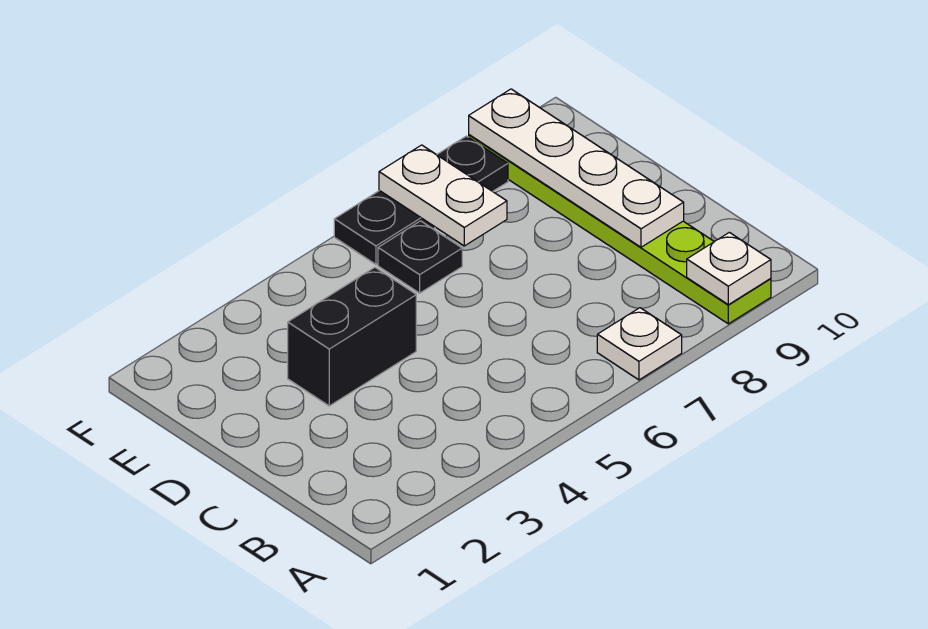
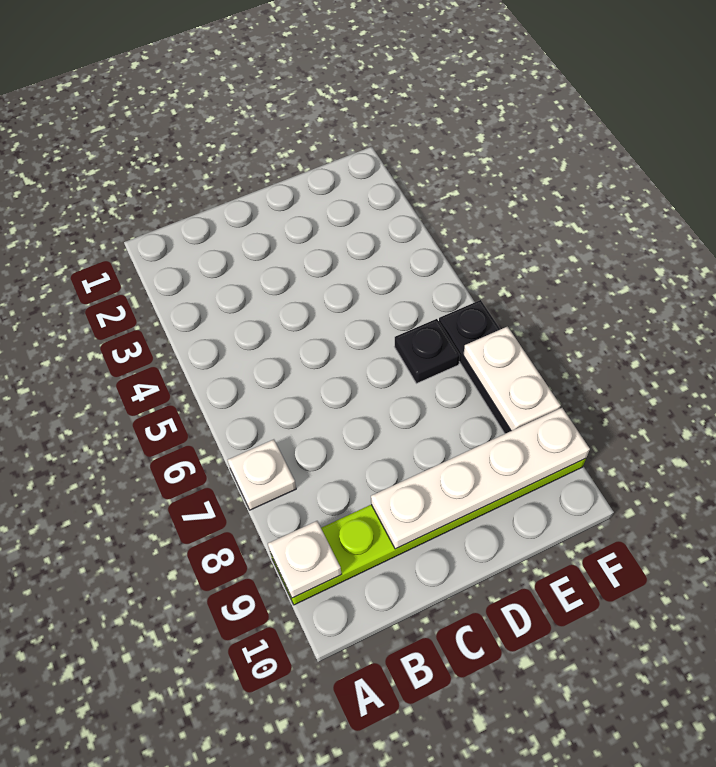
black 1x2 brick [288,267,416,406] -> none
white 1x2 plate [379,145,507,246] -> white 1x2 plate turned to [463,327,561,431]

